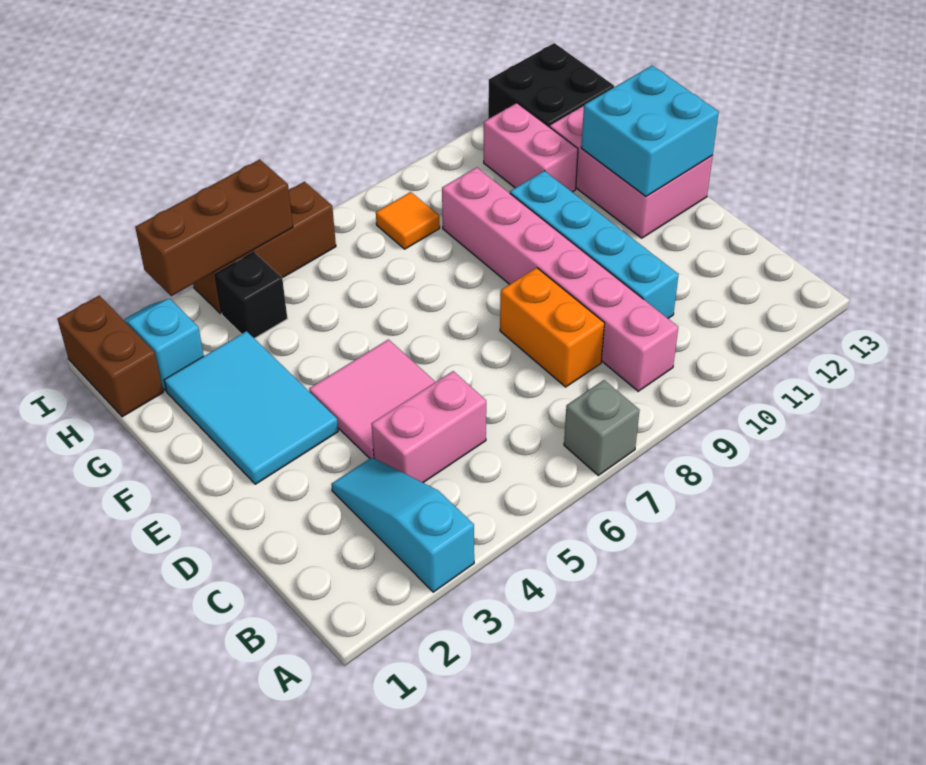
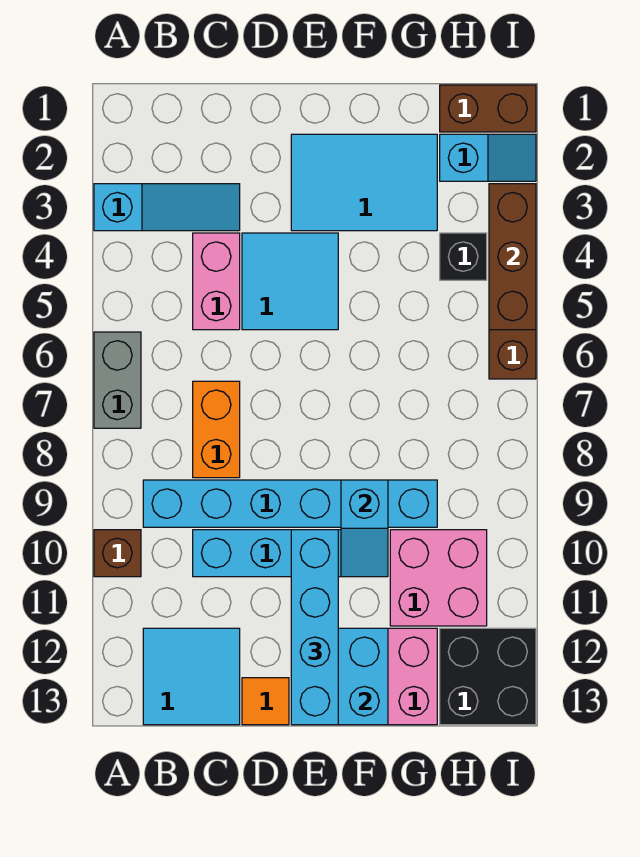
grey 1x1 brick [564,380,640,475] -> grey 1x2 brick [94,332,141,428]
none -> brown 1x1 brick [94,530,141,577]
pink 1x6 brick [442,167,678,391] -> cyan 1x6 brick [143,480,437,527]
none -> cyan 2x2 tile [143,628,240,725]
orange 1x2 brick [500,268,605,387] -> orange 1x2 brick turned to [193,381,240,478]
pink 2x2 tile [309,339,435,458] -> cyan 2x2 tile [242,233,338,330]
none -> cyan 1x4 brick [291,530,338,725]
none -> cyan 1x2 slope [341,480,388,577]
pink 1x2 brick [484,103,578,192] -> pink 2x2 brick [390,530,487,626]
orange 1x1 tile [376,192,440,249] -> orange 1x1 tile moved to [242,678,289,725]

